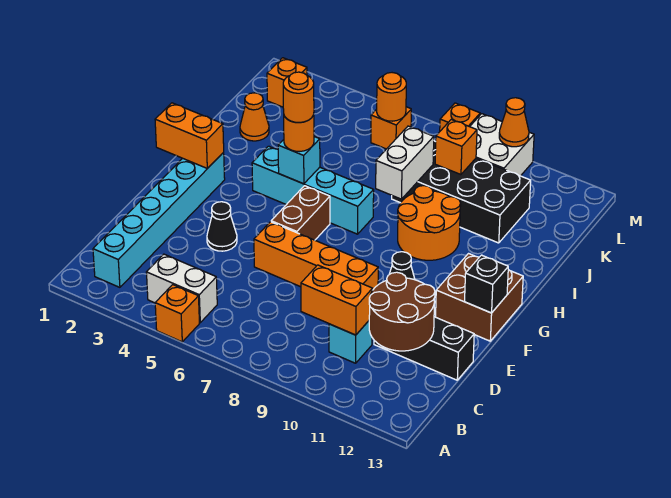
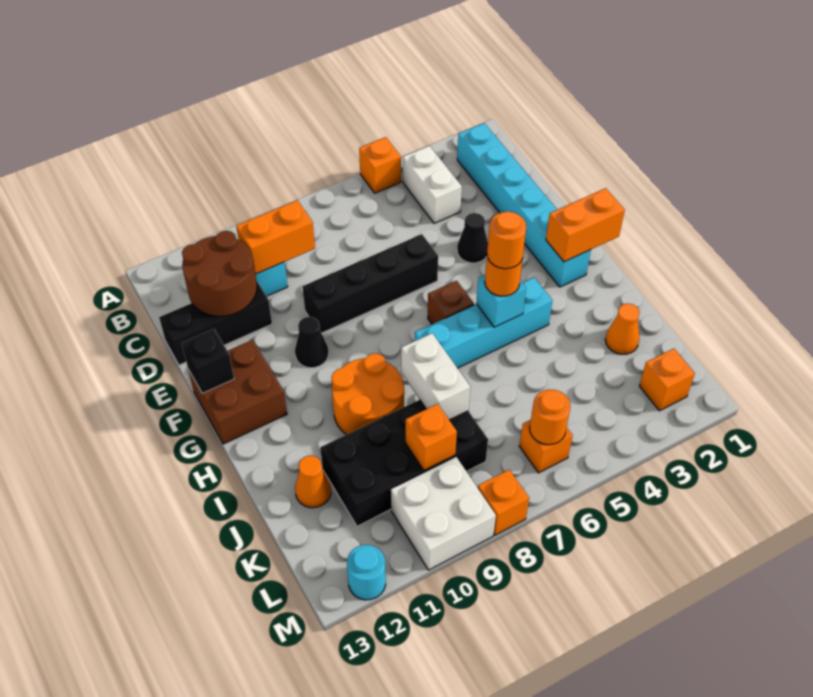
white 1x2 brick [146,254,217,322] -> white 1x2 brick turned to [403,146,462,223]
orange 1x4 brick [254,222,378,289] -> black 1x4 brick [302,234,438,333]
brown 1x2 brick [271,186,330,240] -> brown 1x1 brick [428,281,474,324]
orange 1x1 cone [499,98,529,147] -> orange 1x1 cone moved to [295,456,331,508]
none -> cyan 1x1 round brick [347,545,386,600]

